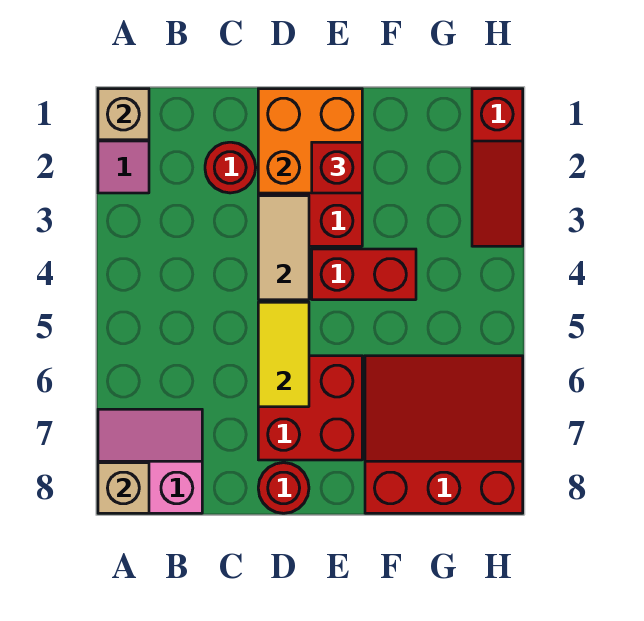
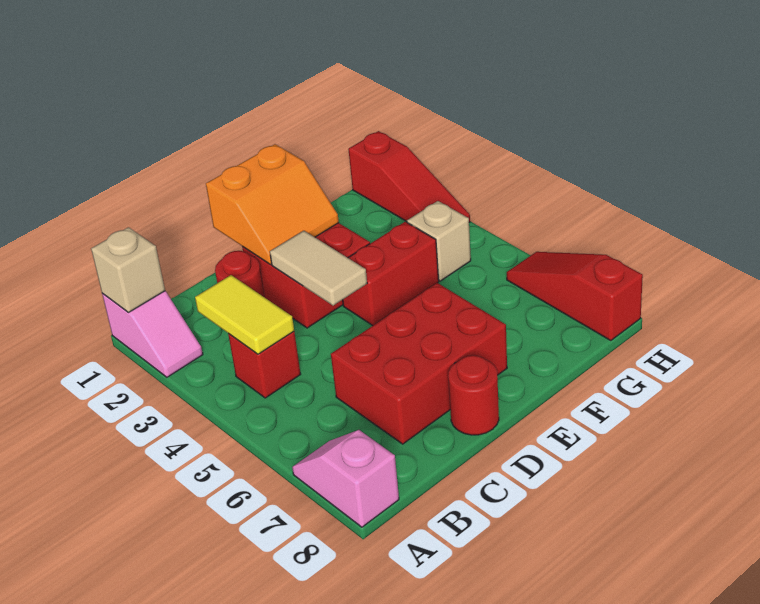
pink 2x2 slope [98,409,202,513] -> pink 1x2 slope [292,430,399,527]
tan 1x1 brick [98,463,149,513] -> tan 1x1 brick moved to [407,201,471,281]
orange 2x2 brick [258,89,362,193] -> orange 2x2 slope [206,144,339,264]
yellow 1x2 tile [258,302,309,407] -> yellow 1x2 tile moved to [195,275,294,354]
red 2x2 brick [258,356,362,460] -> red 2x3 brick [331,283,507,444]
red 1x1 brick [312,142,362,193] -> red 1x1 brick moved to [228,331,301,398]
red 3x3 slope [365,356,523,513] -> red 1x3 slope [507,252,643,341]

